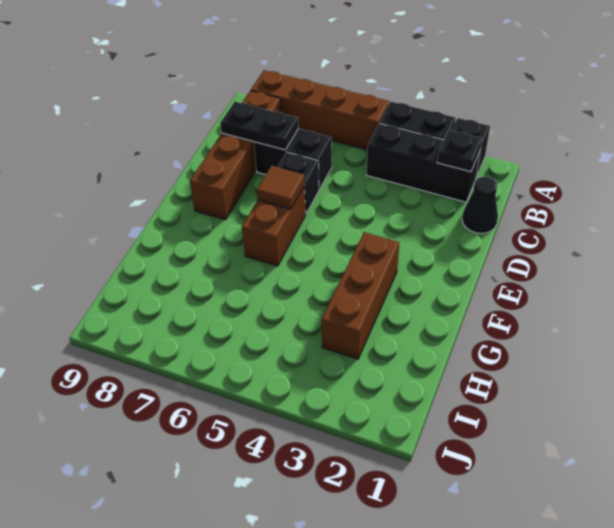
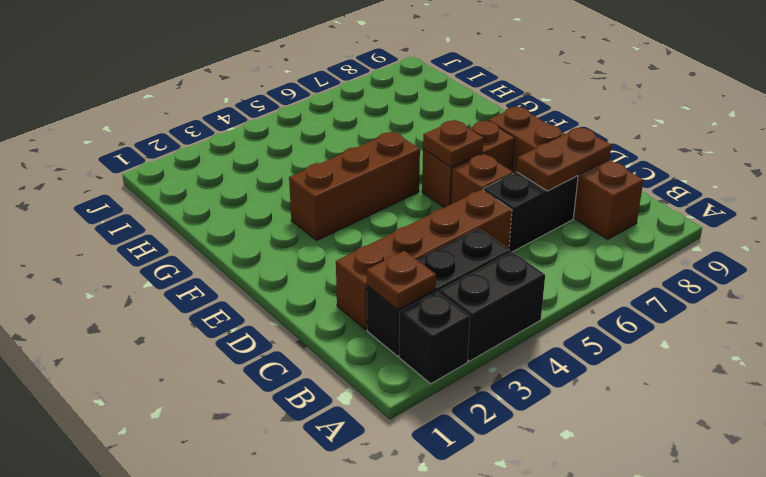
brown 1x4 brick [251,70,389,150] -> brown 1x4 brick moved to [336,190,512,330]
black 1x1 plate [437,130,482,172] -> brown 1x1 plate [367,251,436,310]
black 1x1 cone [462,177,498,233] -> none
black 1x2 plate [220,102,299,150] -> brown 1x2 plate [517,127,611,191]
black 1x1 brick [278,152,319,213] -> brown 1x1 brick [451,154,513,204]
brown 1x2 brick [242,186,306,266] -> brown 1x2 brick turned to [422,120,515,208]
brown 1x1 tile [257,166,305,209] -> brown 1x1 plate [423,120,483,167]
brown 1x3 brick [322,232,399,359] -> brown 1x3 brick turned to [289,132,420,240]

